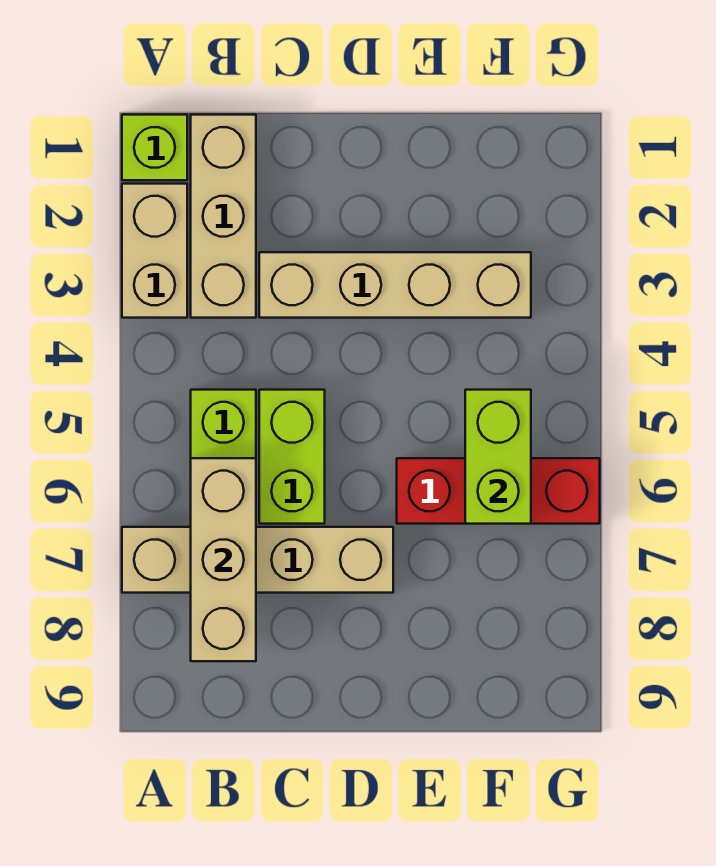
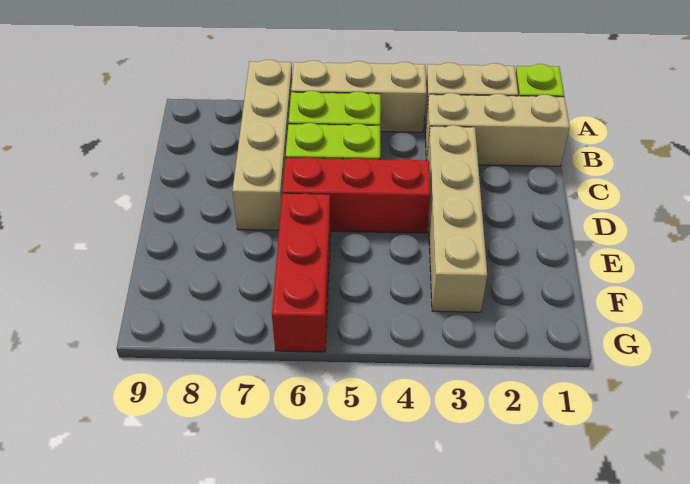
tan 1x3 brick [191,458,256,661] -> tan 1x3 brick moved to [291,60,426,132]
none -> red 1x3 brick [282,157,430,233]
lime 1x2 brick [465,390,531,524] -> none

